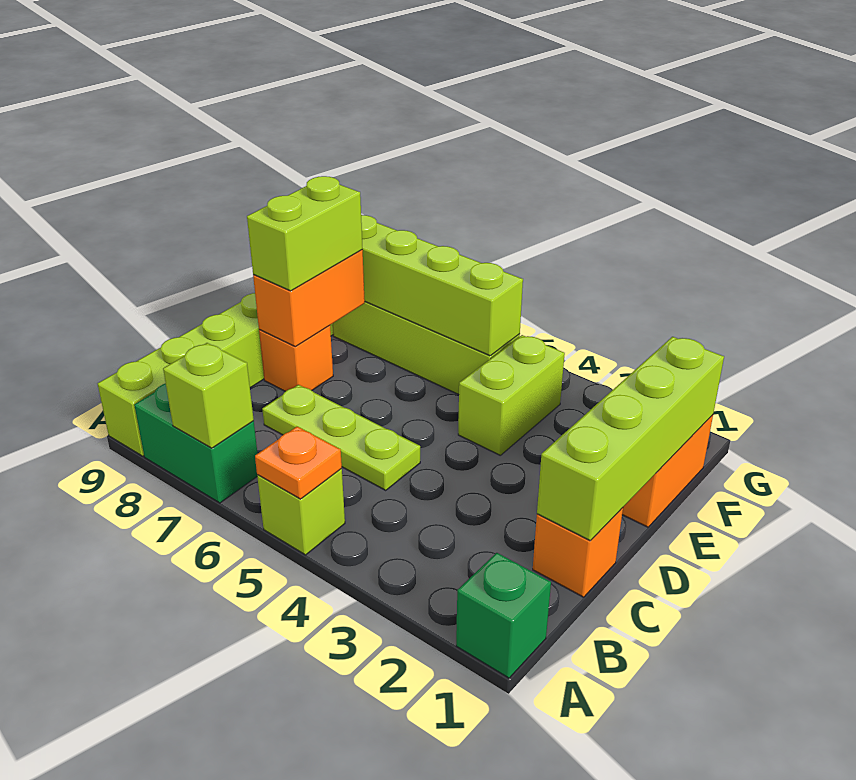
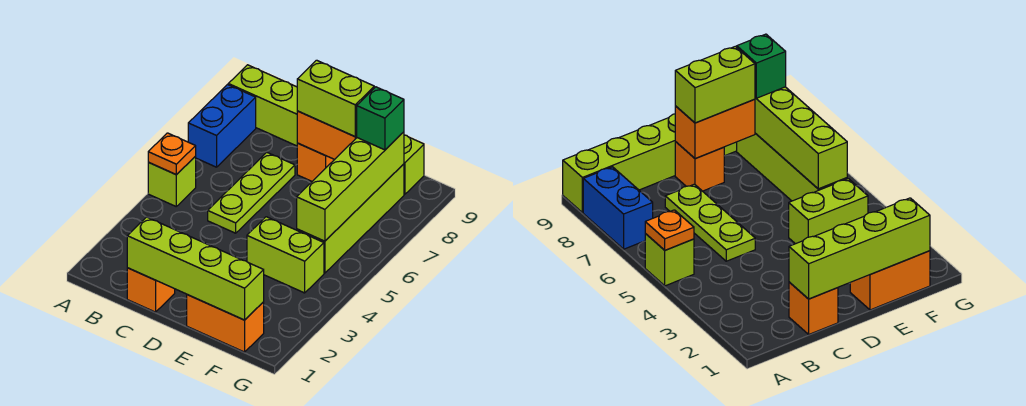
green 1x1 brick [456,553,551,678] -> green 1x1 brick moved to [357,87,404,150]
green 1x2 brick [134,384,258,503] -> blue 1x2 brick [188,85,256,167]
lime 1x1 brick [163,343,254,448] -> none

